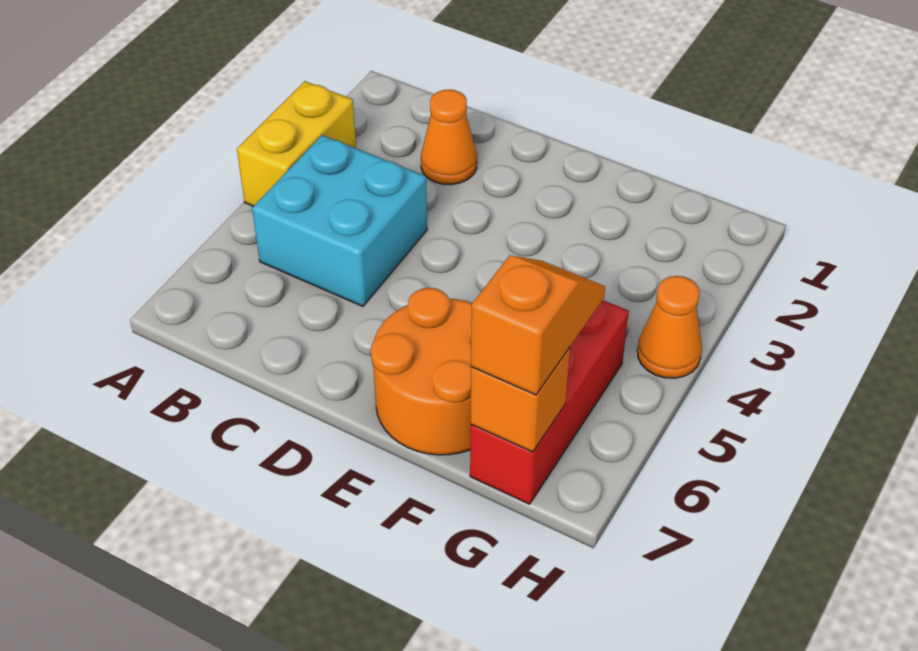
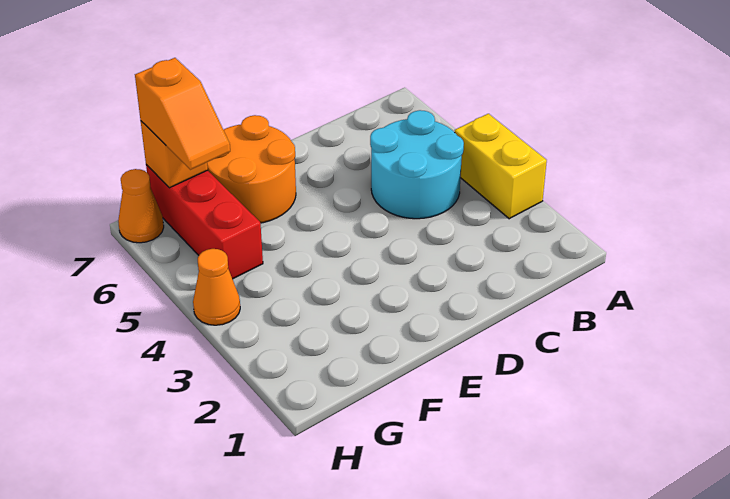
cyan 2x2 brick [252,135,427,306] -> cyan 2x2 round brick [370,110,464,219]
orange 1x1 cone [421,90,477,184] -> orange 1x1 cone moved to [118,169,164,243]

